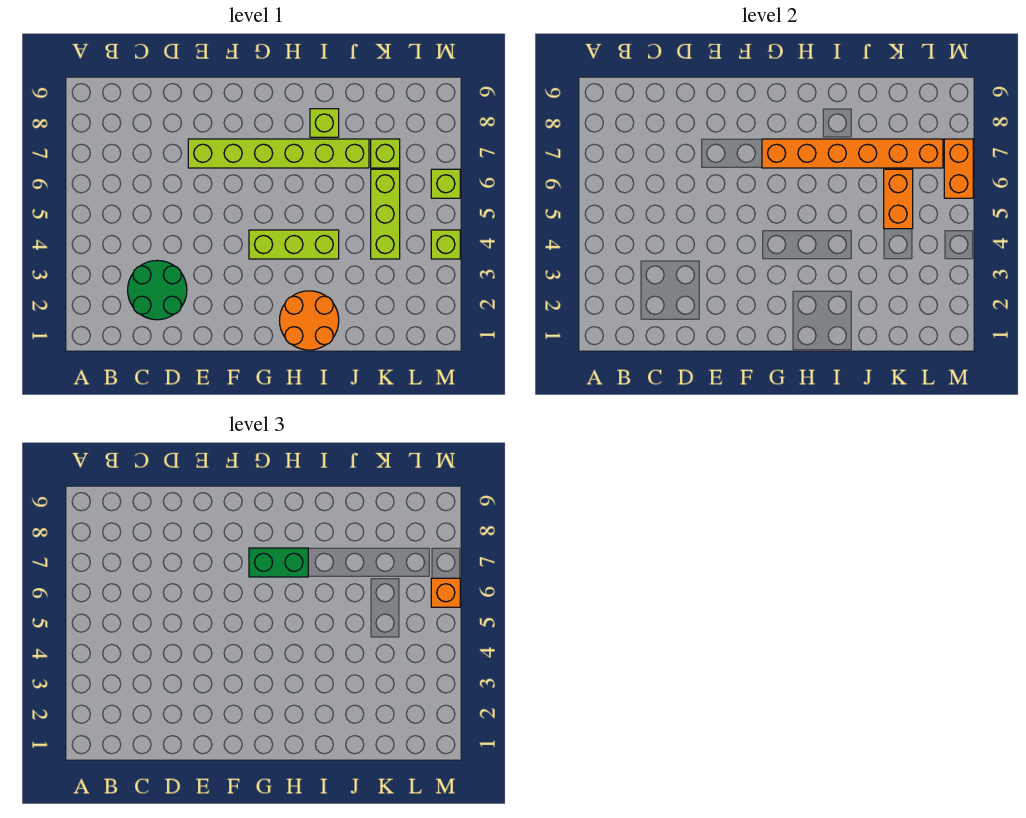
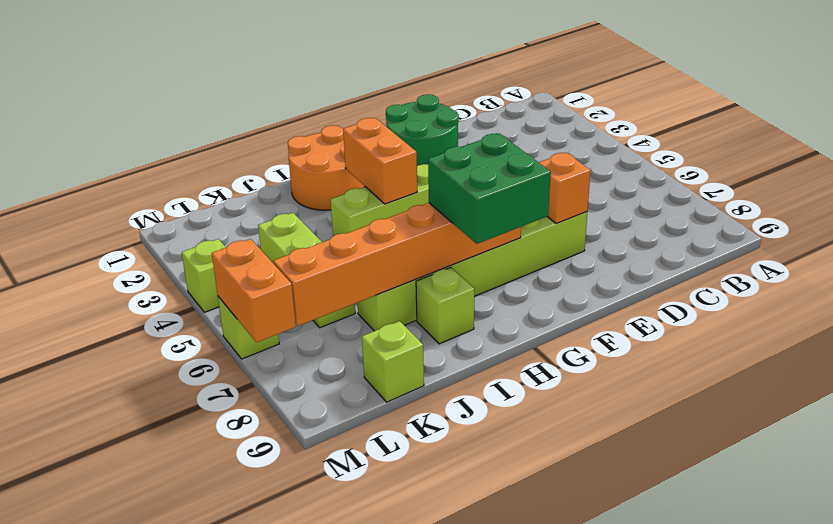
green 2x2 round brick [128,260,187,320] -> green 2x2 round brick moved to [386,94,459,166]
green 1x2 brick [249,548,308,577] -> green 2x2 brick [428,134,551,244]
orange 1x2 brick [884,169,913,229] -> orange 1x2 brick moved to [343,118,417,204]
lime 1x1 brick [371,139,400,168] -> lime 1x1 brick moved to [362,321,424,402]
orange 1x1 brick [431,578,460,607] -> orange 1x1 brick moved to [539,153,591,223]

